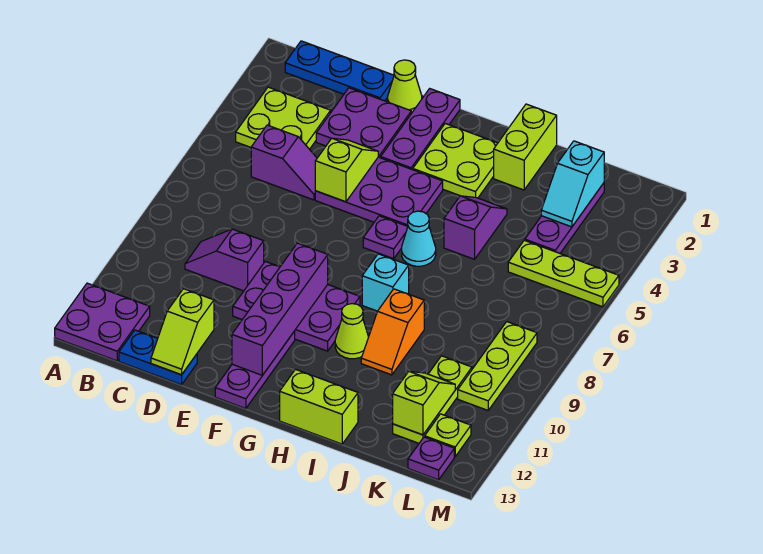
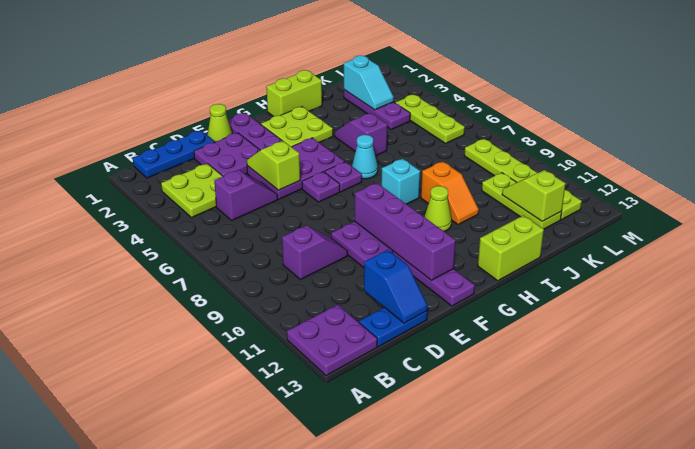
purple 1x2 slope [185,229,264,291] -> purple 1x2 slope turned to [282,226,348,280]
lime 1x2 slope [151,289,214,375] -> blue 1x2 slope [364,250,428,323]
lime 1x2 brick [494,104,557,190] -> lime 1x2 brick turned to [266,70,322,116]
lime 1x3 plate [508,240,619,307] -> lime 1x3 plate turned to [396,95,465,144]
purple 1x1 plate [408,437,454,480] -> purple 1x1 plate moved to [302,172,340,202]

